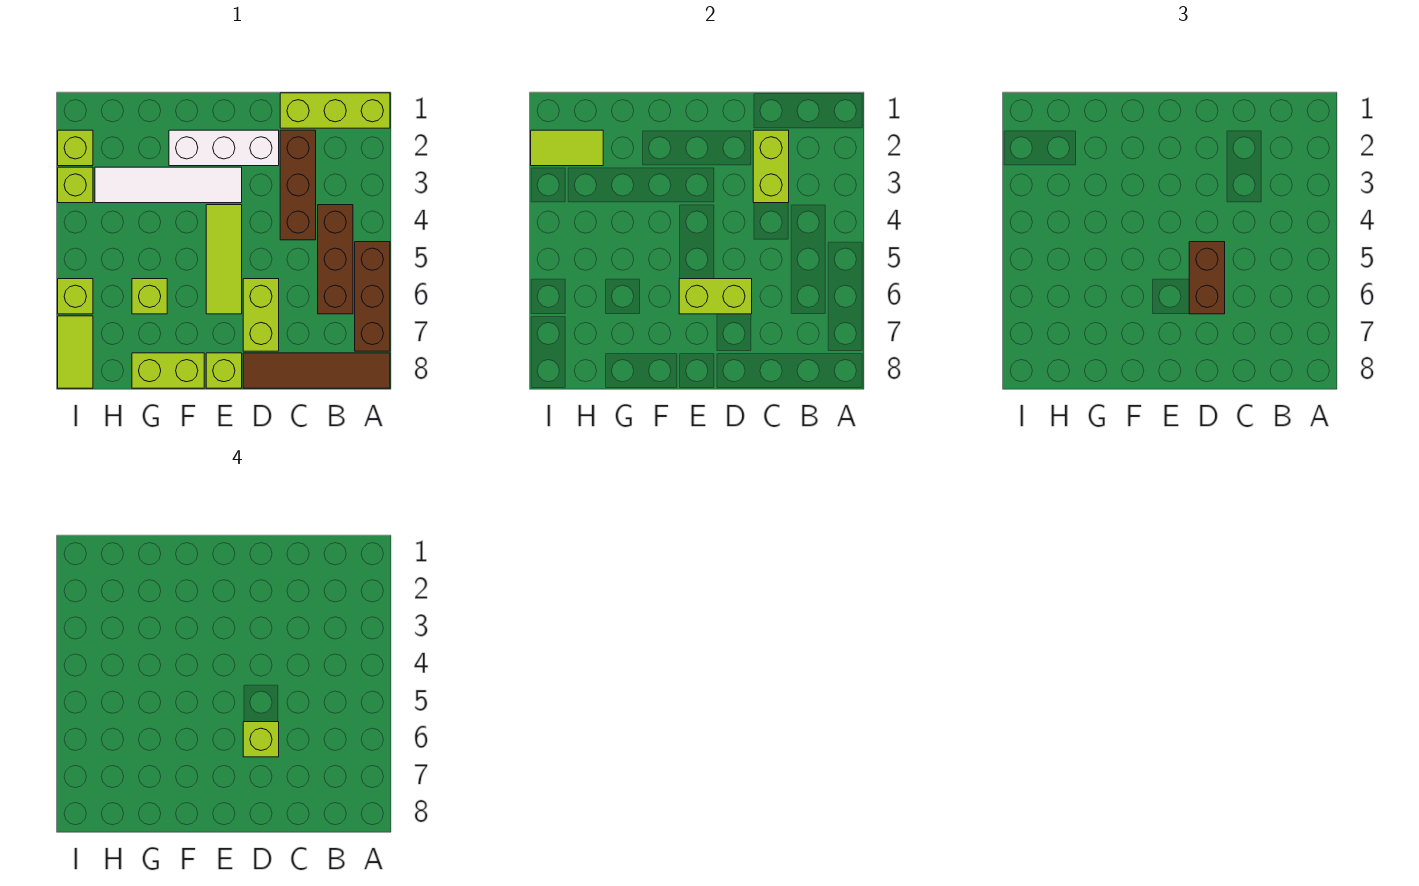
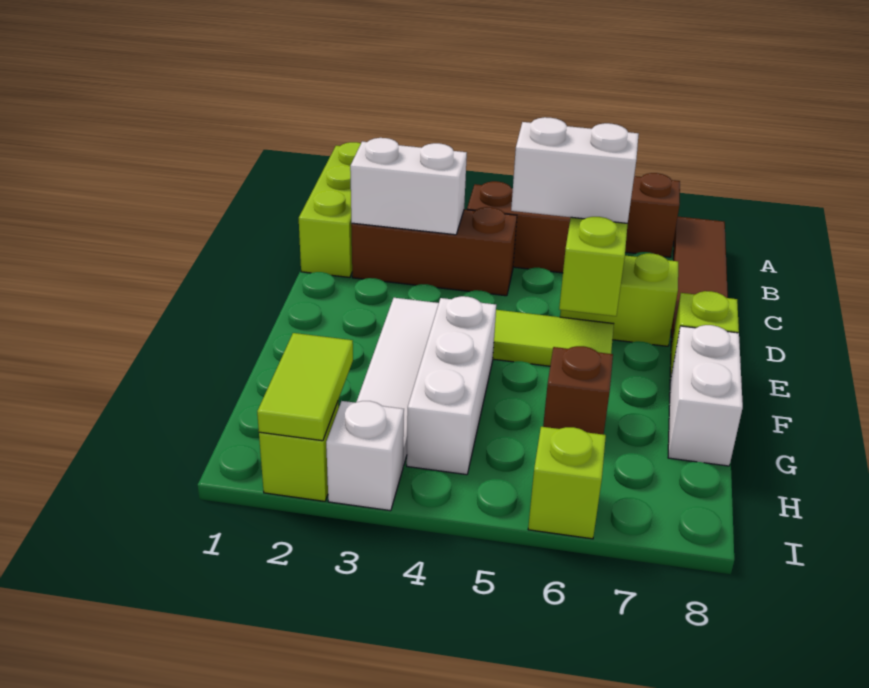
lime 1x2 brick [753,130,789,203] -> white 1x2 brick [350,138,467,235]
white 1x3 brick [169,130,279,166] -> white 1x3 brick moved to [407,296,496,475]
brown 1x2 brick [1189,242,1225,314] -> white 1x2 brick [511,117,639,223]
lime 1x1 brick [243,722,279,757] -> none
lime 1x2 brick [132,353,204,388] -> white 1x2 brick [668,325,743,466]
lime 1x1 brick [132,279,167,314] -> brown 1x1 brick [543,346,613,435]
lime 1x1 brick [58,167,93,203] -> white 1x1 brick [326,401,404,511]
lime 1x2 tile [58,316,93,388] -> none

